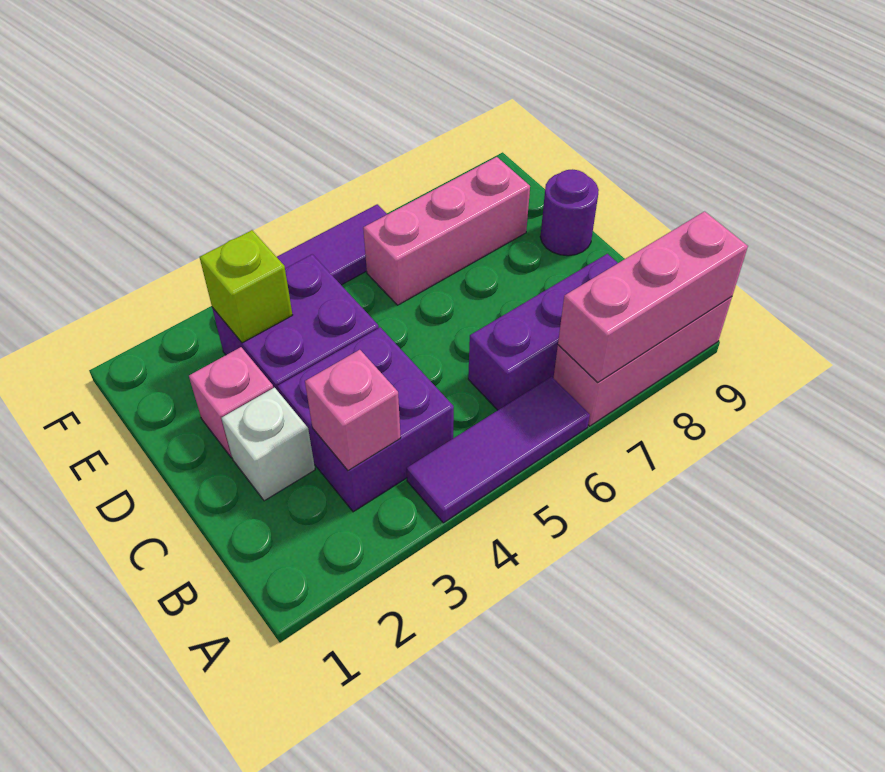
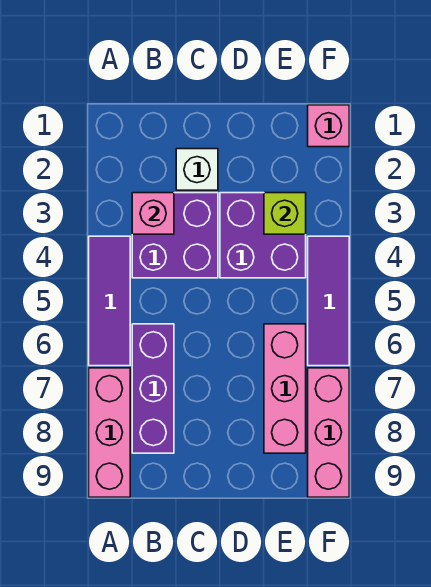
pink 1x3 brick [558,211,748,383] -> pink 1x3 brick moved to [308,368,349,497]
pink 1x1 brick [189,347,273,458] -> pink 1x1 brick moved to [308,105,349,147]
purple 1x1 round brick [540,169,599,256] -> none

